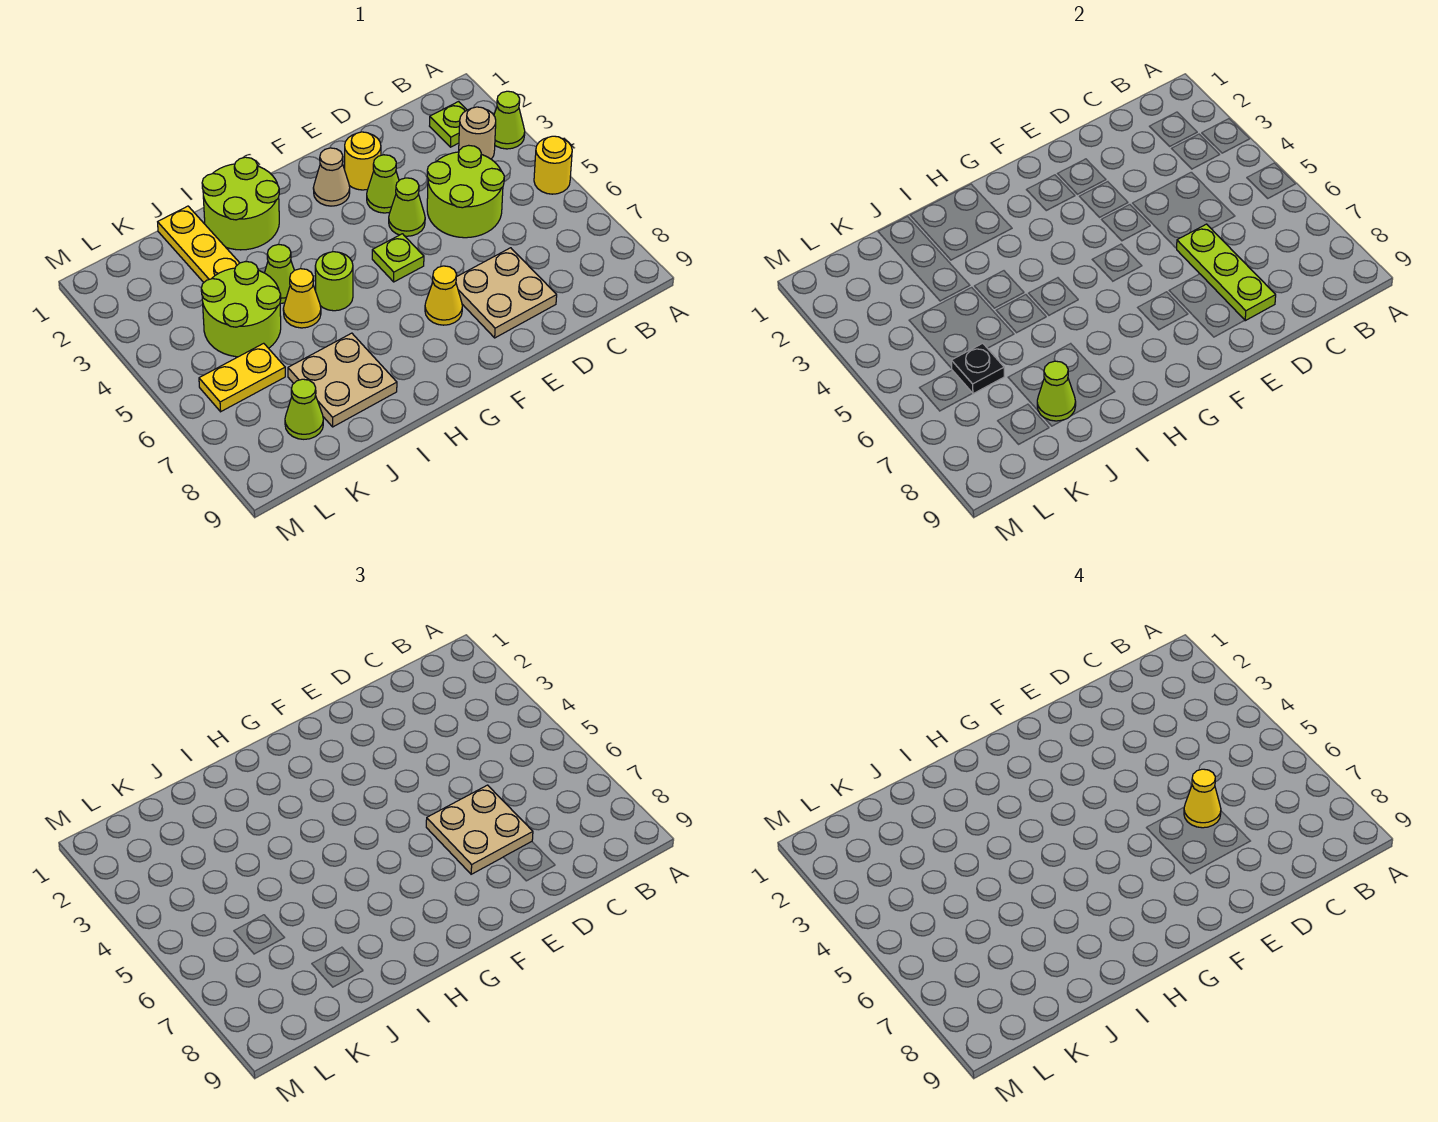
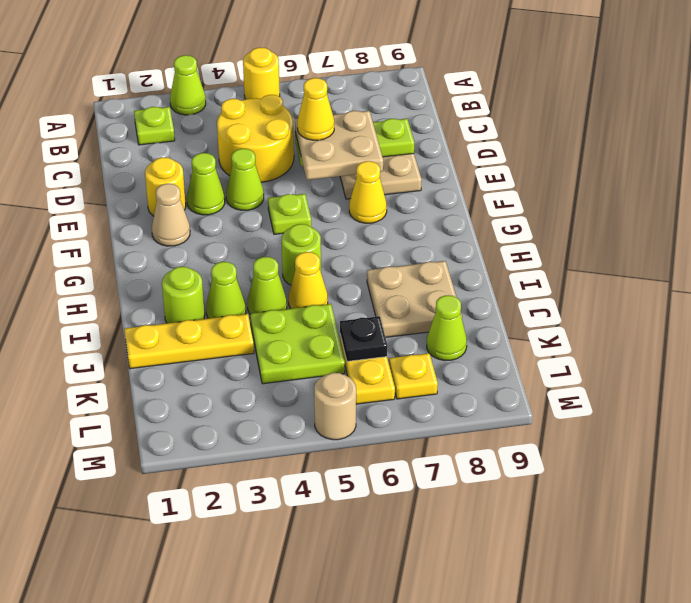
tan 1x1 round brick [459,107,496,159] -> tan 1x1 round brick moved to [314,373,356,440]
lime 2x2 round brick [427,145,504,238] -> yellow 2x2 round brick [217,95,294,182]
lime 2x2 round brick [202,157,279,250] -> lime 1x1 round brick [162,267,205,323]
lime 2x2 round brick [201,262,281,357] -> lime 2x2 plate [250,304,345,384]
lime 1x1 cone [1037,361,1076,421] -> lime 1x1 cone moved to [206,262,246,318]
none -> yellow 1x1 plate [389,353,438,399]

